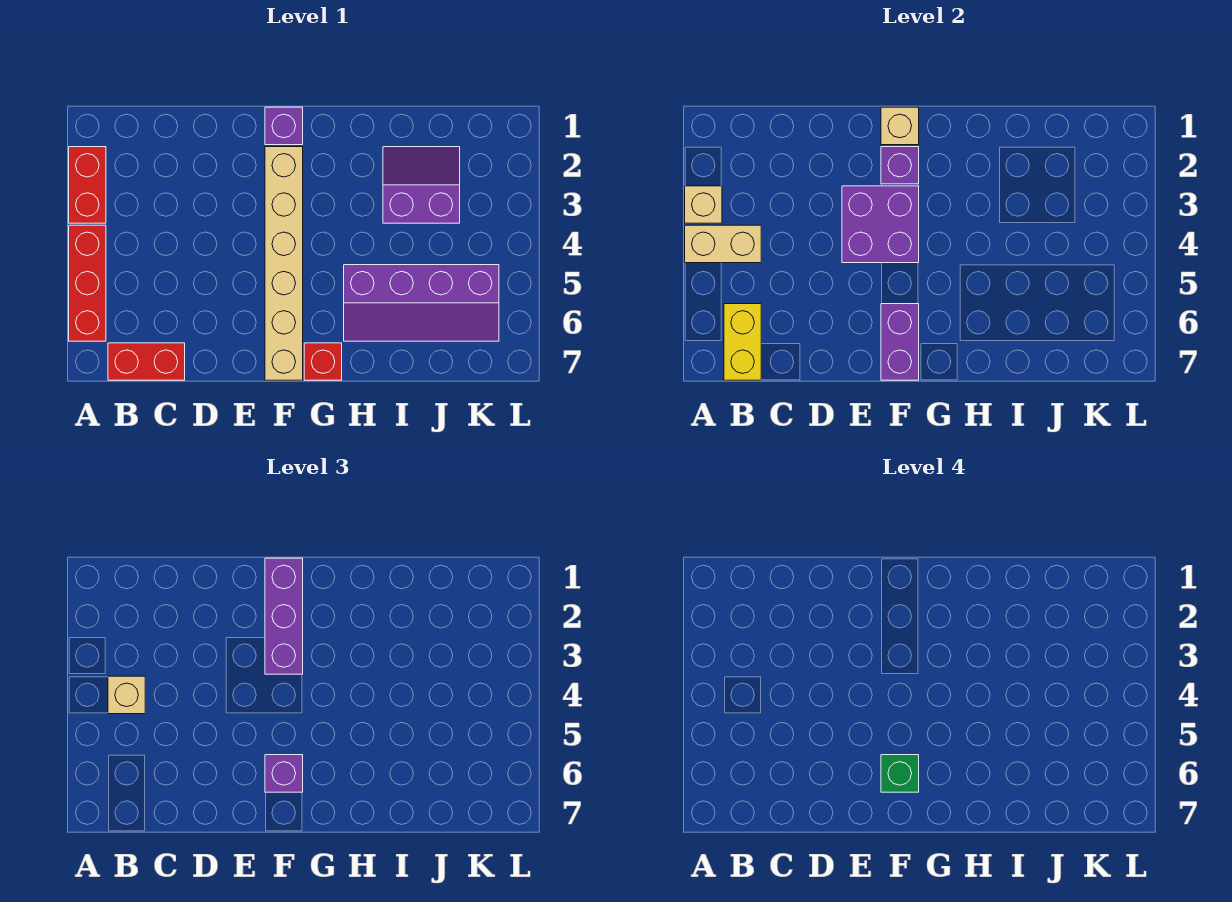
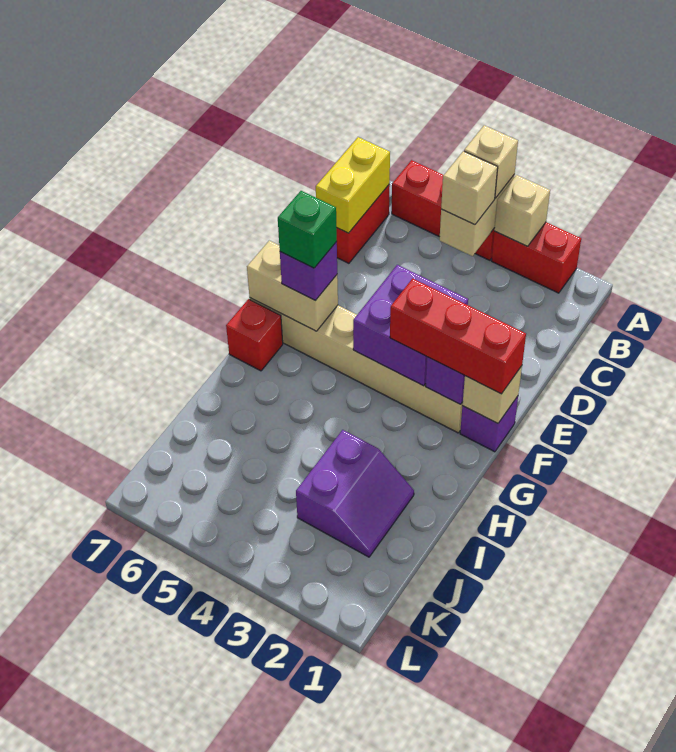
none -> tan 1x1 brick [464,125,518,198]
yellow 1x2 brick [724,304,761,380] -> yellow 1x2 brick turned to [316,137,390,233]
purple 1x3 brick [265,558,303,674] -> red 1x3 brick [390,278,526,394]
purple 1x2 brick [881,304,919,380] -> tan 1x2 brick [247,241,338,331]
purple 2x4 slope [344,265,499,341] -> none

